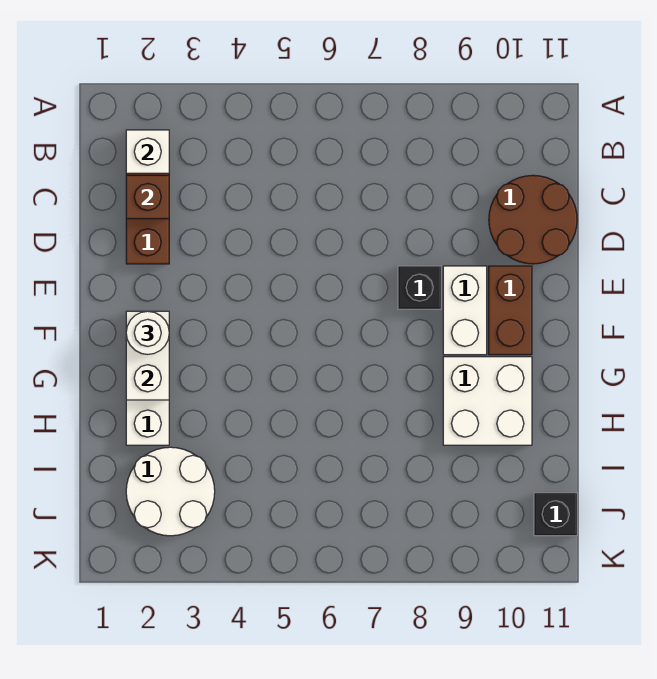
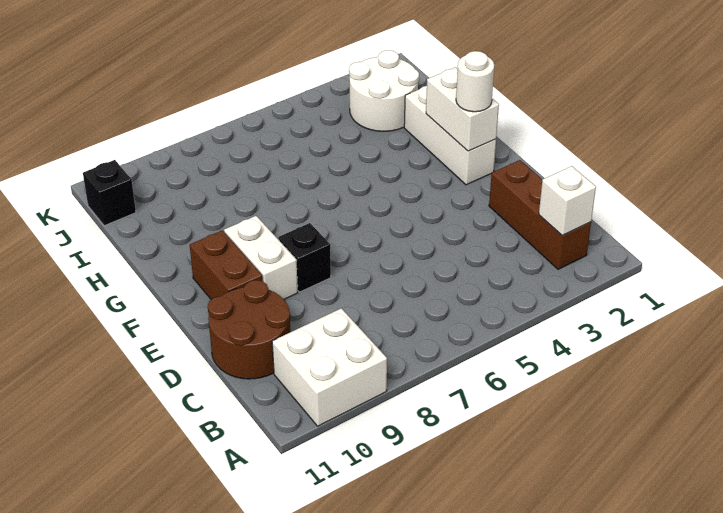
brown 1x1 brick [126,175,169,219] -> none
white 2x2 brick [443,357,532,445] -> white 2x2 brick moved to [272,308,387,426]

